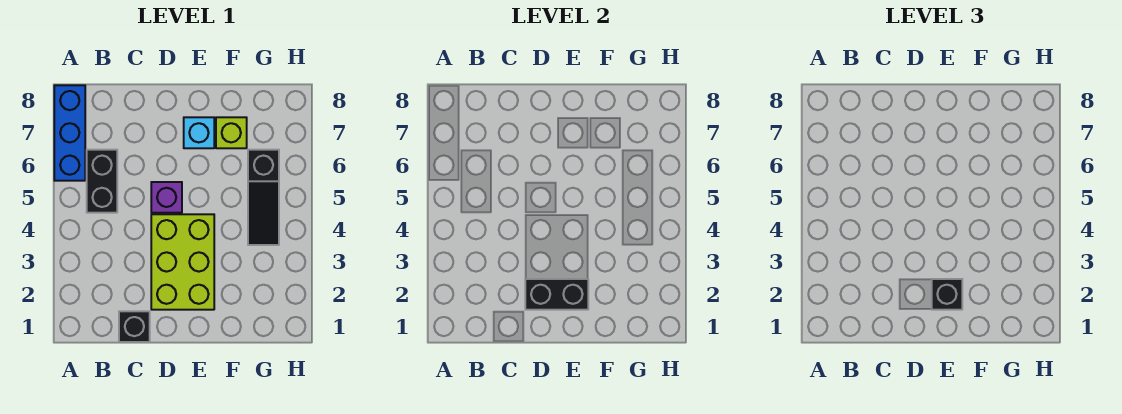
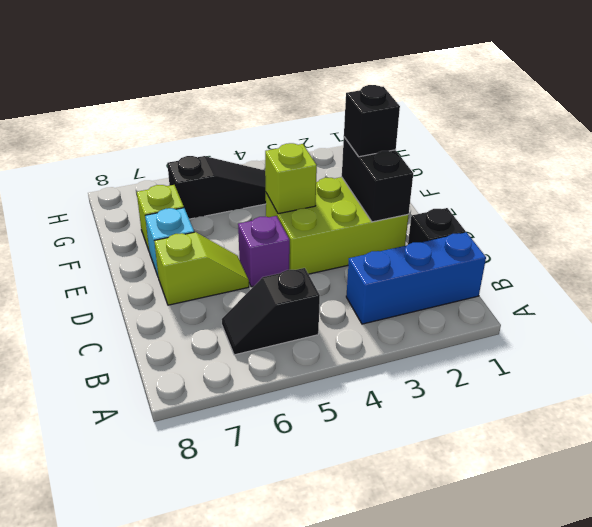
blue 1x3 brick [54,85,85,181] -> blue 1x3 brick moved to [346,232,486,324]
black 1x2 brick [87,150,117,213] -> black 1x2 slope [222,268,320,355]
none -> lime 1x2 slope [154,232,249,305]
none -> lime 1x1 brick [265,143,317,214]

